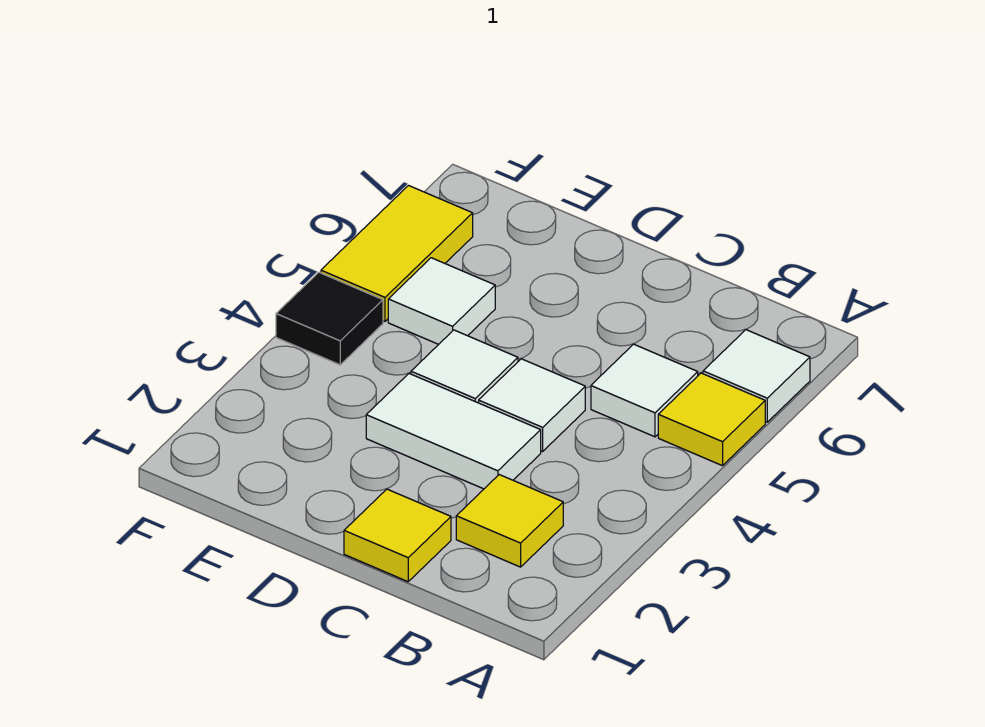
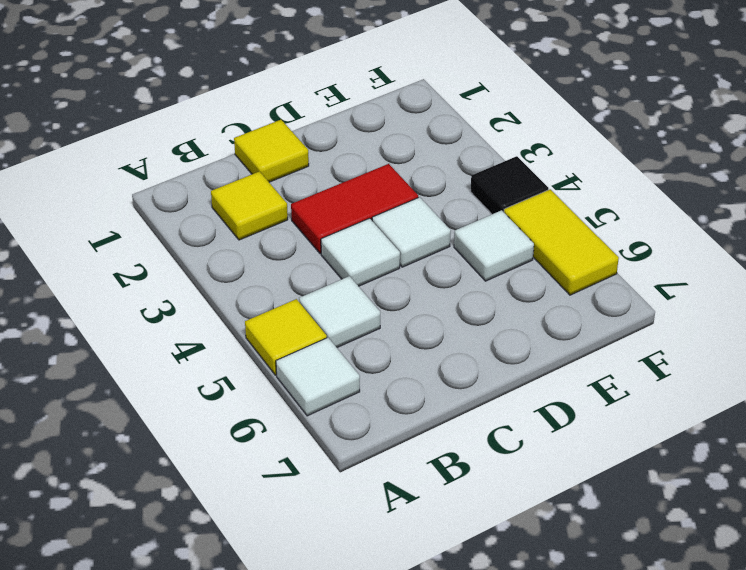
white 1x2 tile [366,374,541,489] -> red 1x2 tile [291,164,418,254]

